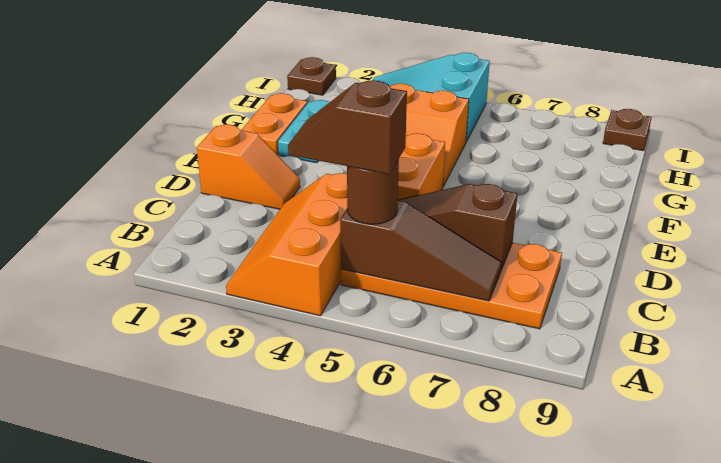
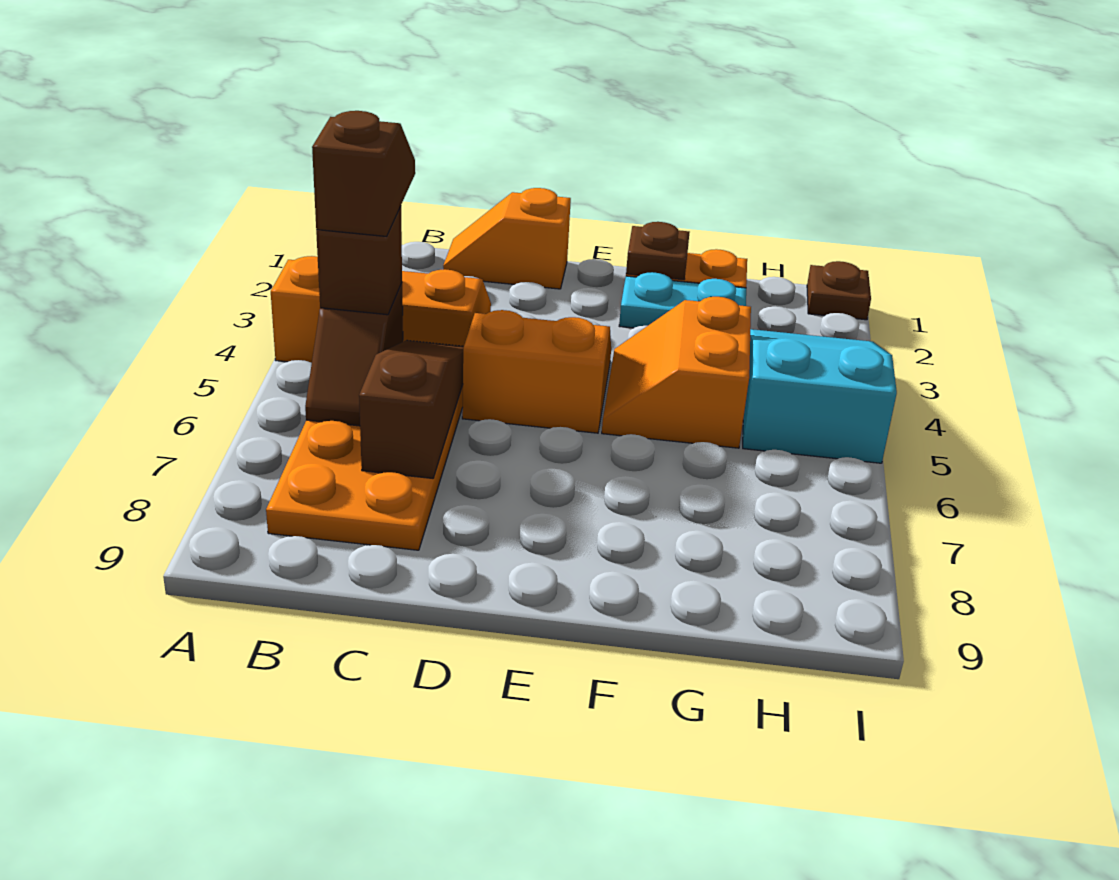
brown 1x3 slope [340,200,502,301] -> brown 1x2 slope [305,283,403,426]
brown 1x1 round brick [347,159,399,224] -> brown 1x1 brick [316,207,402,315]
orange 1x2 slope [197,125,300,209] -> orange 1x2 slope turned to [443,188,571,289]
brown 1x1 plate [603,109,651,151] -> brown 1x1 plate moved to [626,222,690,280]

